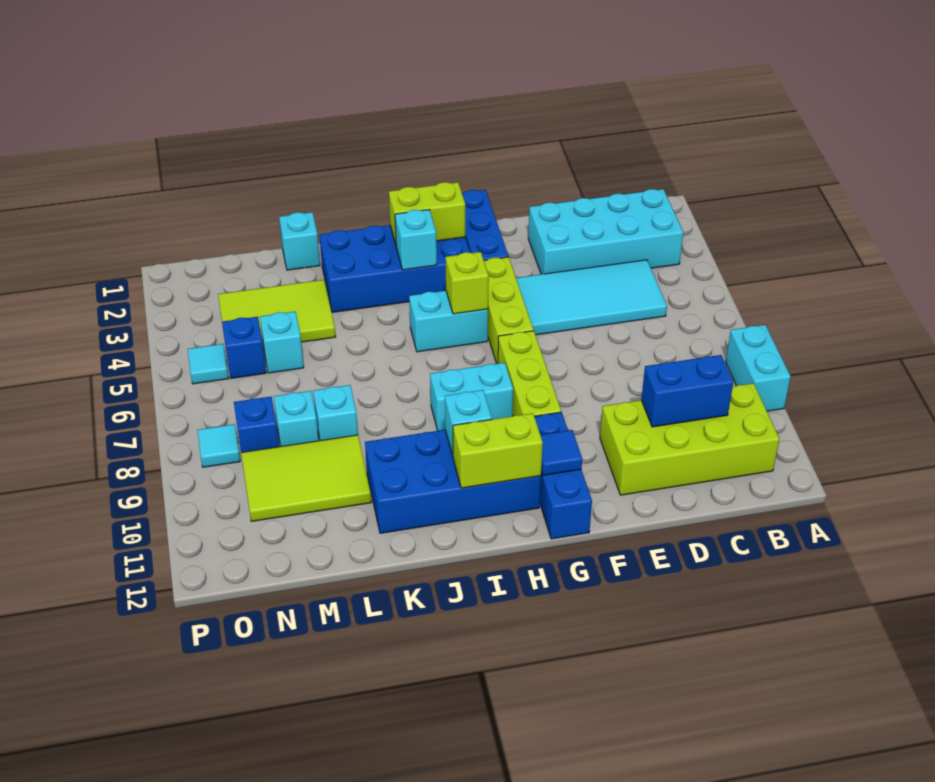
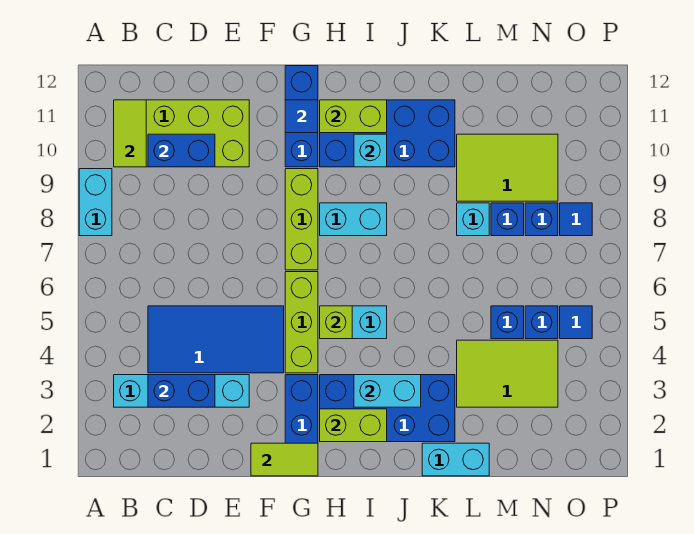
cyan 2x4 brick [528,189,684,274] -> cyan 1x4 brick [114,375,249,407]
none -> lime 1x2 tile [114,100,146,167]
none -> blue 1x2 brick [148,375,215,407]
cyan 2x4 tile [516,260,667,335] -> blue 2x4 tile [148,306,284,373]
none -> lime 1x2 tile [251,443,318,476]
cyan 1x1 brick [395,210,437,270] -> cyan 1x2 brick [354,375,421,407]
cyan 1x1 brick [279,212,320,270] -> cyan 1x2 brick [422,443,489,476]
cyan 1x1 brick [260,311,304,373] -> blue 1x1 brick [491,306,524,339]
cyan 1x1 brick [274,391,319,446] -> blue 1x1 brick [491,203,524,236]
cyan 1x1 tile [188,344,228,384] -> blue 1x1 tile [560,306,592,339]
cyan 1x1 tile [197,424,240,467] -> blue 1x1 tile [560,203,592,236]

